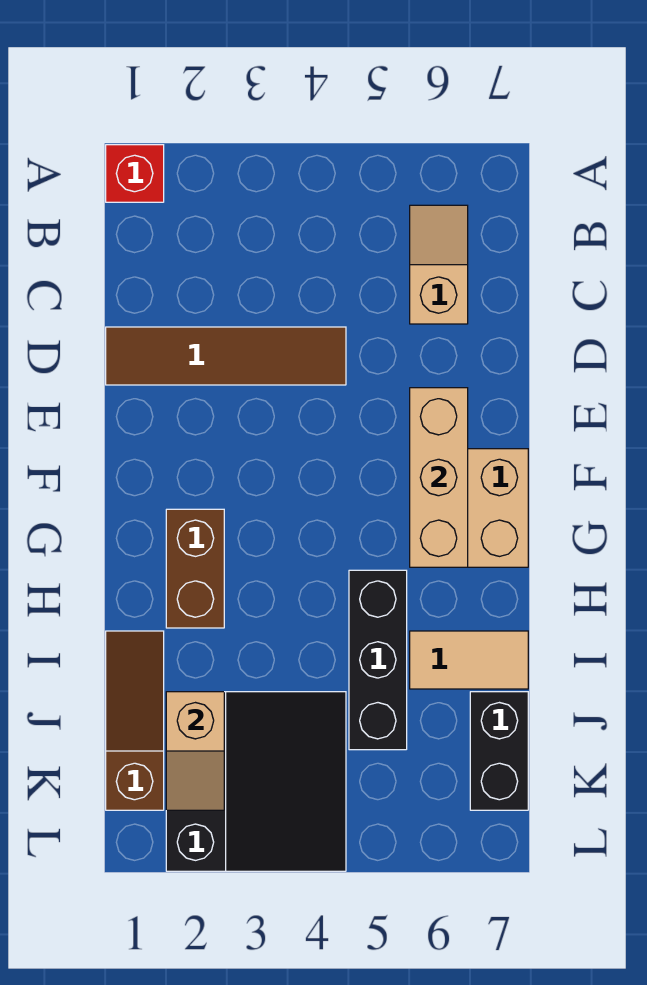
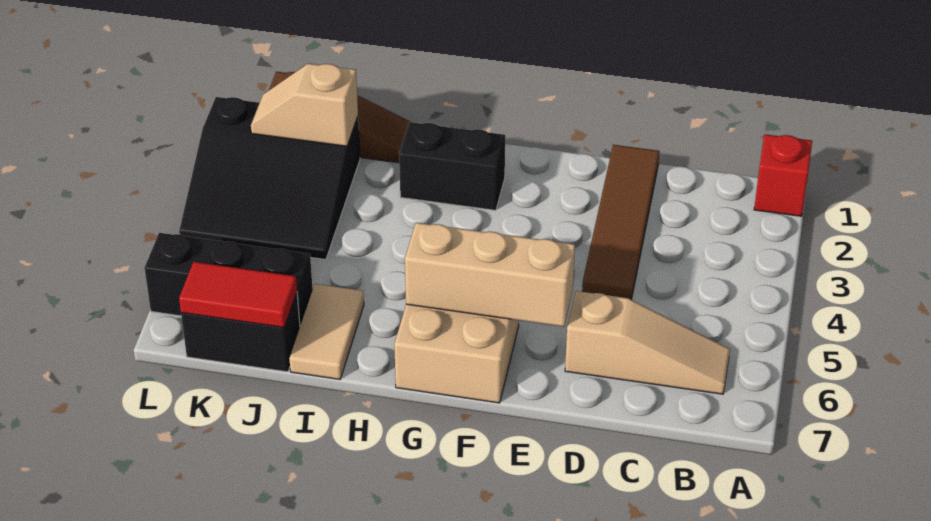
tan 1x2 slope [410,205,468,324] -> tan 1x3 slope [565,291,730,394]
brown 1x2 brick [166,509,224,628] -> black 1x2 brick [399,122,505,210]
black 1x3 brick [349,570,407,750] -> black 1x3 brick moved to [145,233,313,326]
none -> red 1x2 tile [179,262,297,328]

